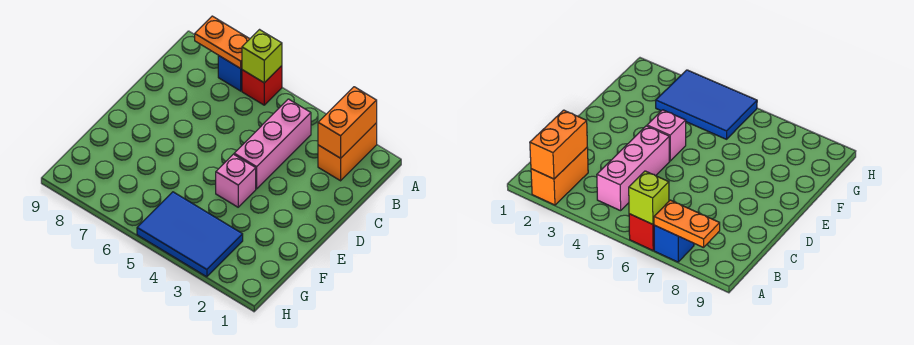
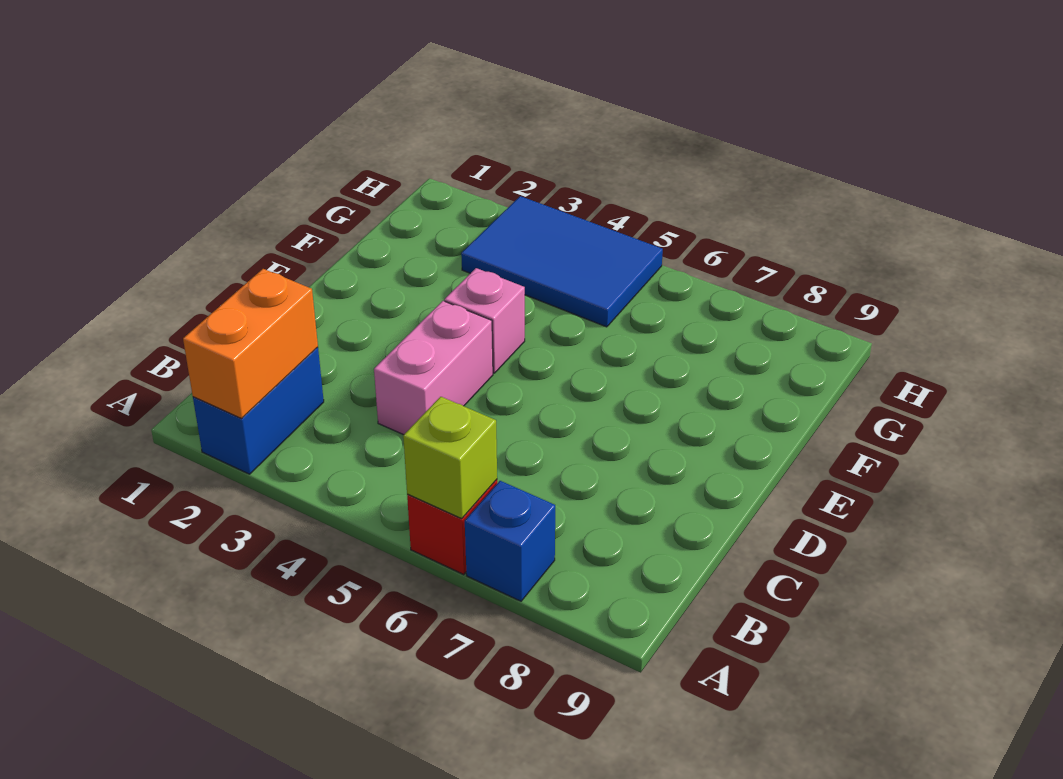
orange 1x2 brick [318,123,377,181] -> blue 1x2 brick [193,347,324,474]
orange 1x2 plate [195,16,249,68] -> none
pink 1x3 brick [234,99,311,189] -> pink 1x2 brick [374,301,493,435]

